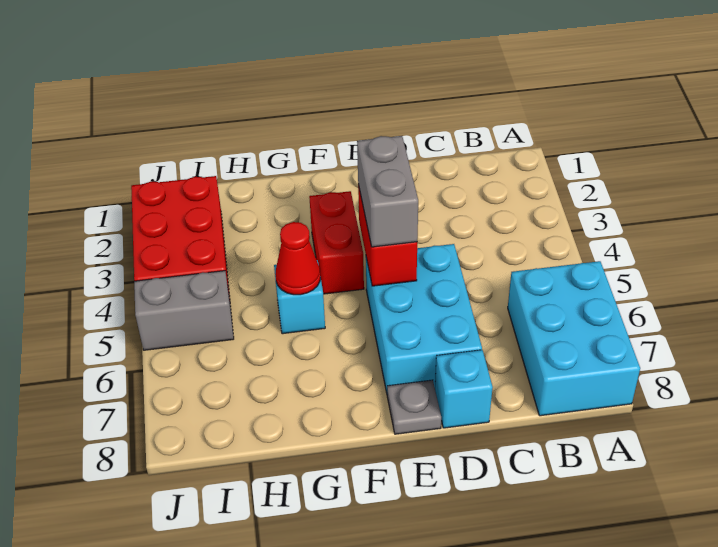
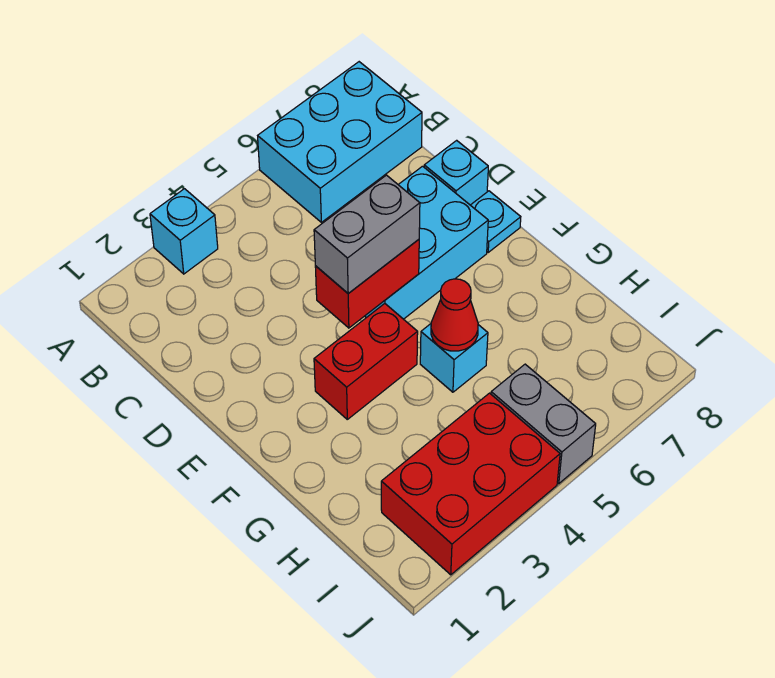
none -> cyan 1x1 brick [150,189,218,274]
grey 1x1 plate [387,380,441,434] -> cyan 1x1 plate [471,191,521,252]

